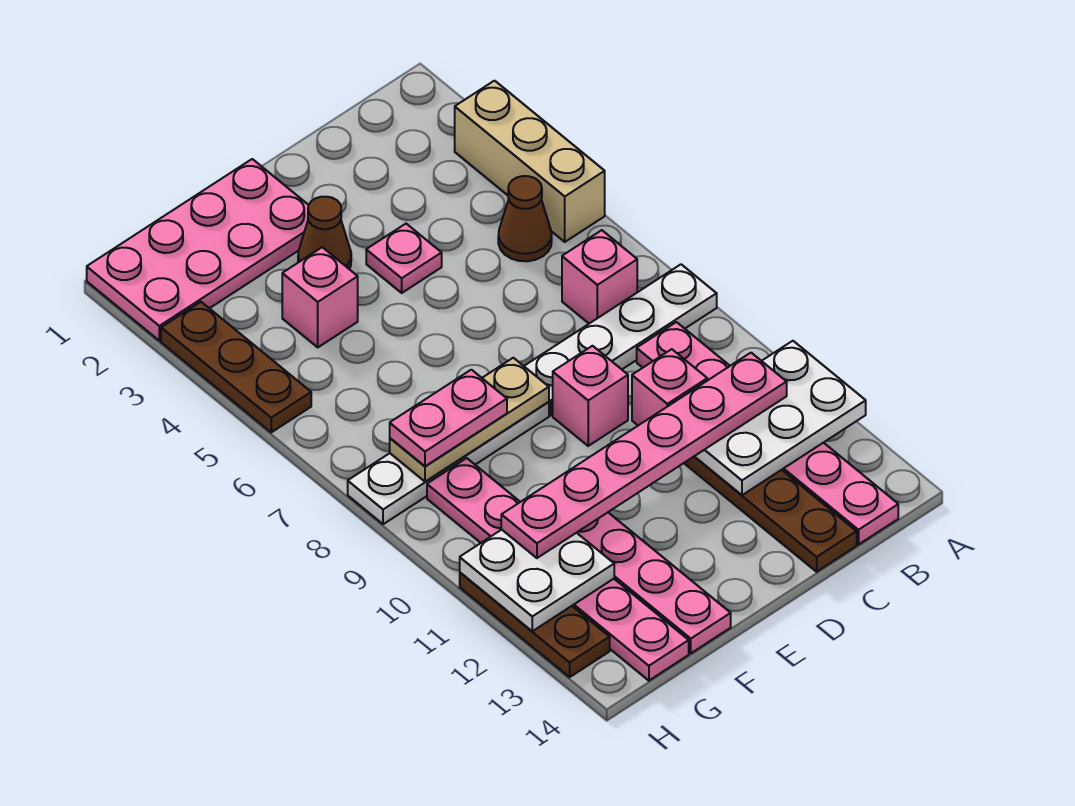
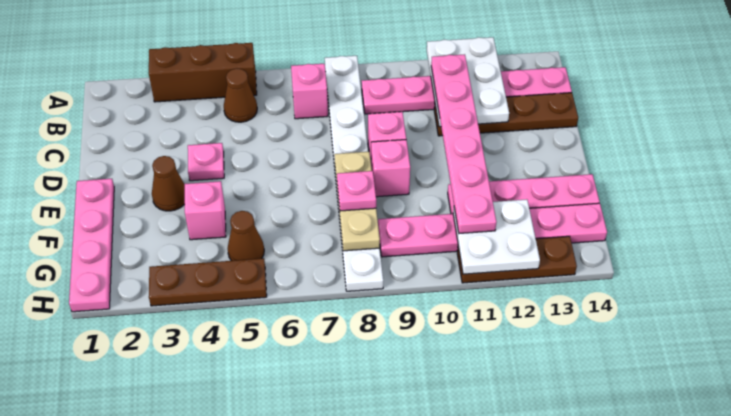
tan 1x3 brick [455,81,605,242] -> brown 1x3 brick [149,43,257,102]
pink 1x1 brick [632,349,707,425] -> pink 1x1 brick moved to [371,140,410,197]
pink 2x4 plate [87,159,309,341] -> pink 1x4 plate [69,179,114,312]
pink 1x2 plate [390,370,507,466] -> pink 1x1 plate [337,171,376,211]
none -> brown 1x1 cone [228,211,264,261]

